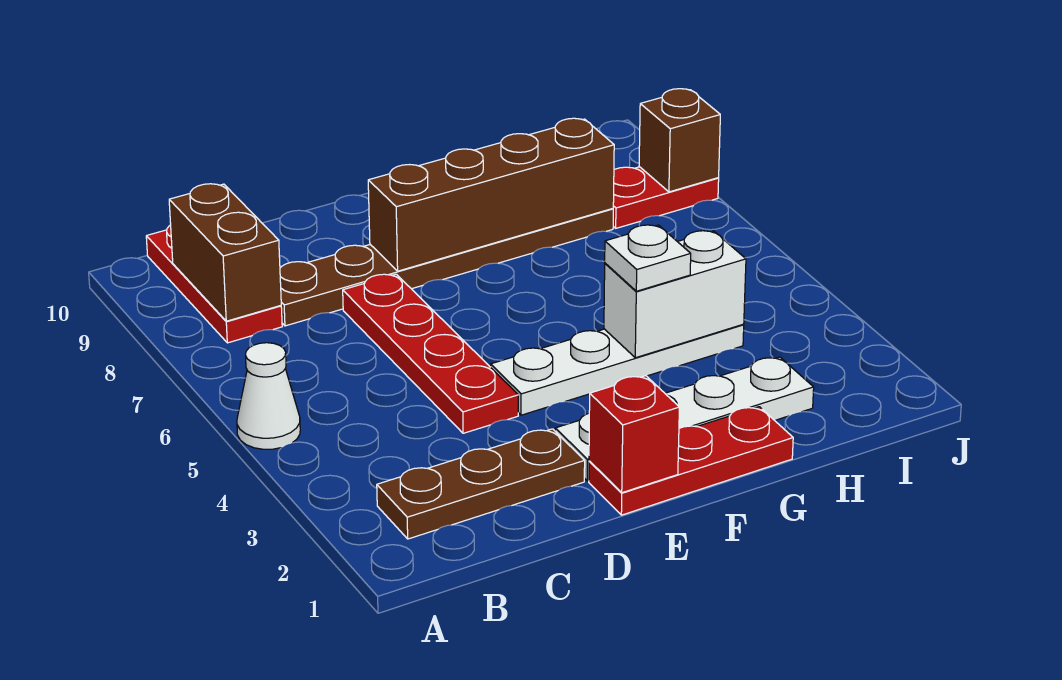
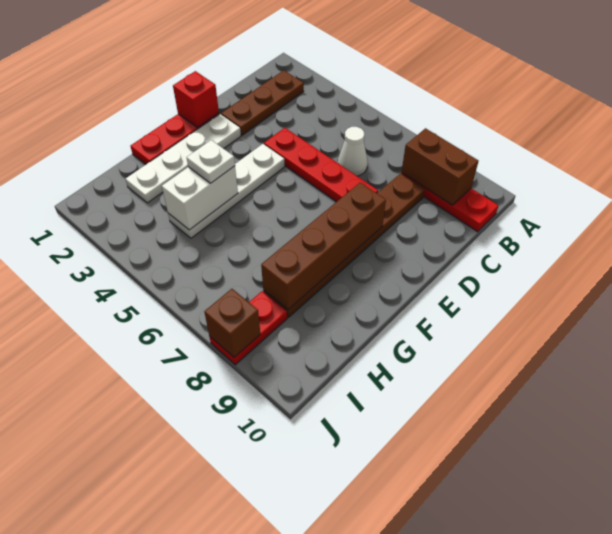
white 1x1 cone [237,343,300,449] -> white 1x1 cone moved to [338,127,368,176]

